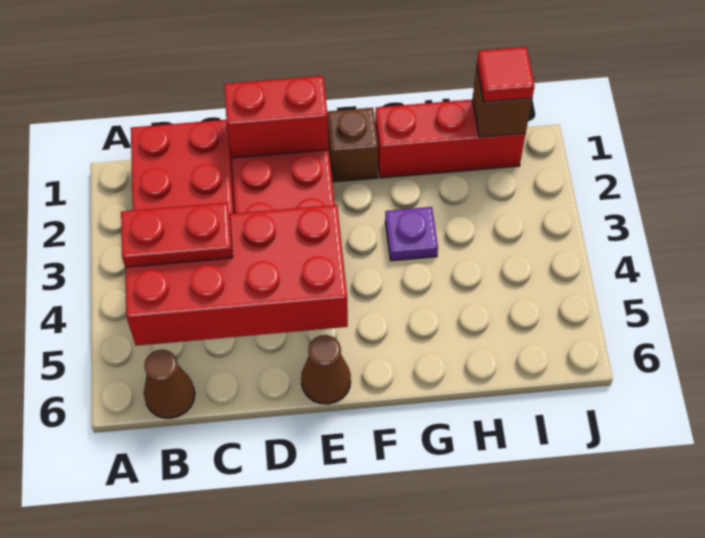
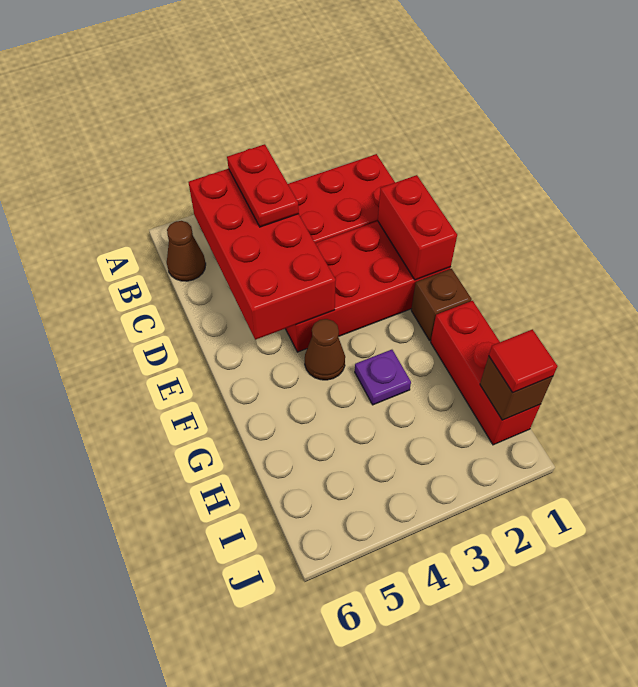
brown 1x1 cone [301,335,351,404] -> brown 1x1 cone moved to [305,319,345,380]

